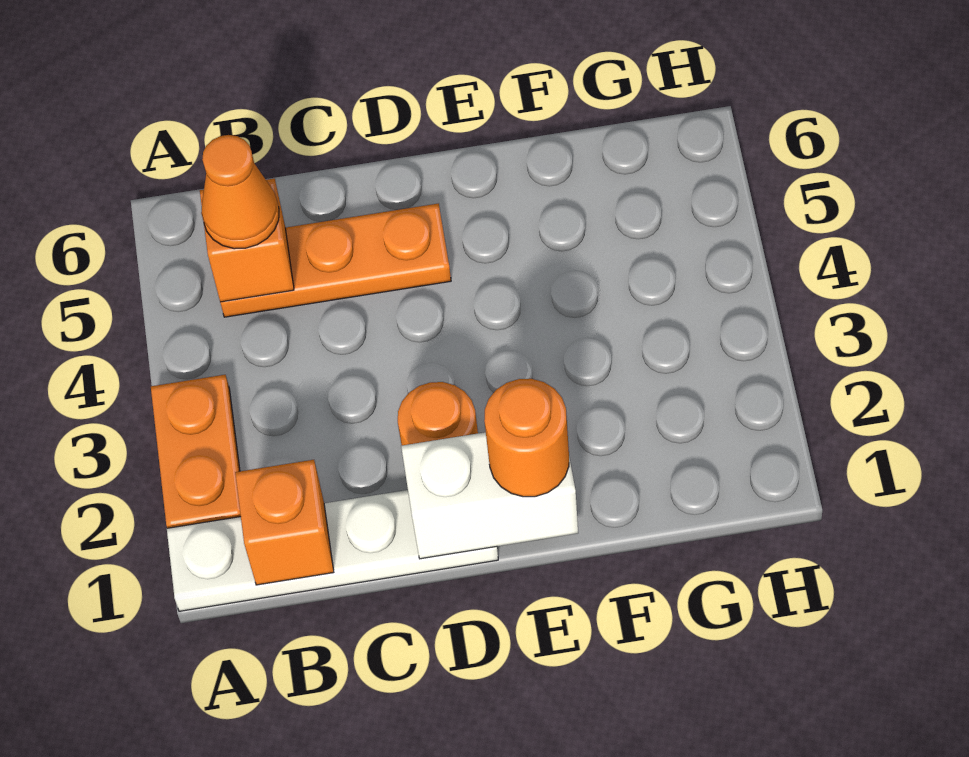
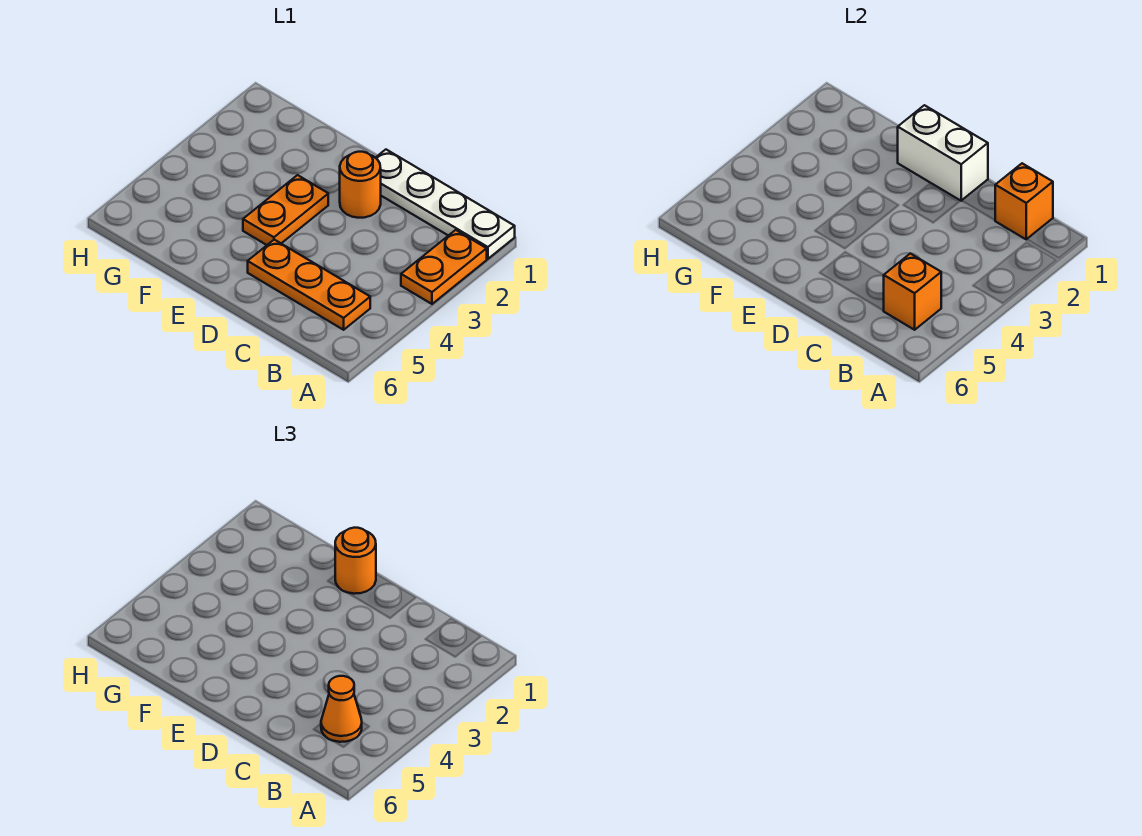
none -> orange 1x2 plate [243,175,328,245]

